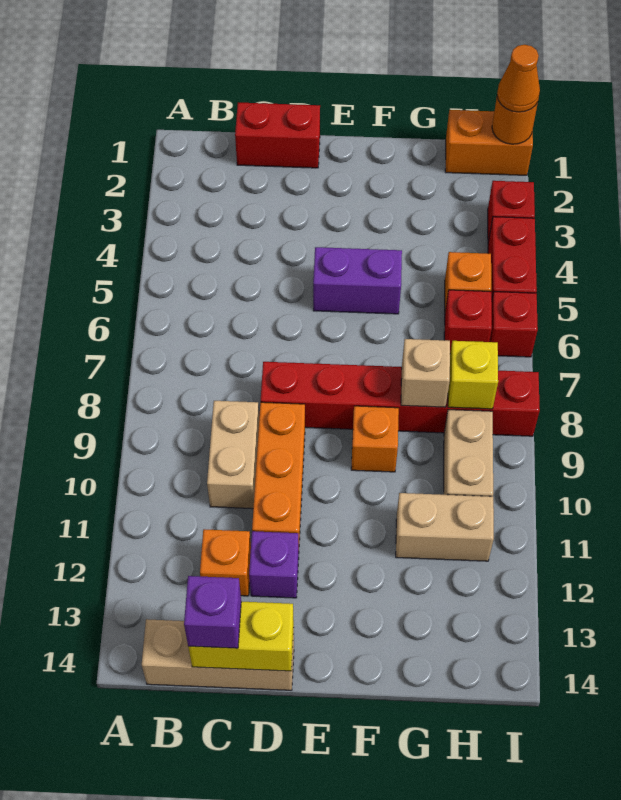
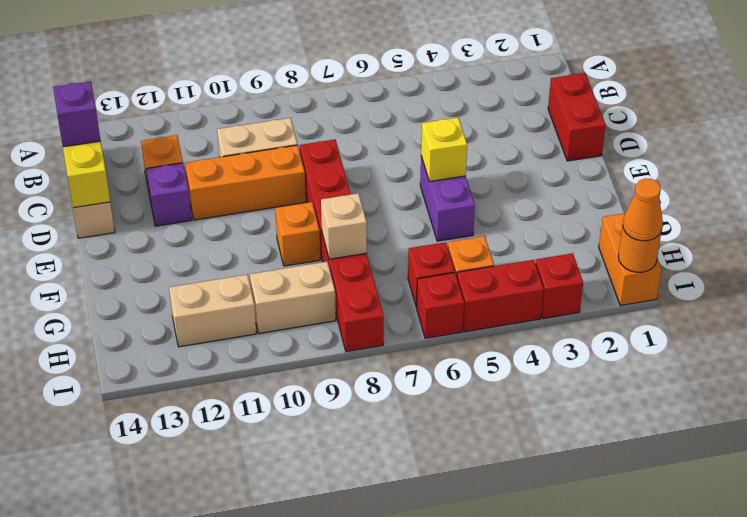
tan 1x2 brick [396,493,494,561] -> tan 1x2 brick turned to [169,274,256,347]
yellow 1x1 brick [448,341,498,409] -> yellow 1x1 brick moved to [421,117,467,182]

